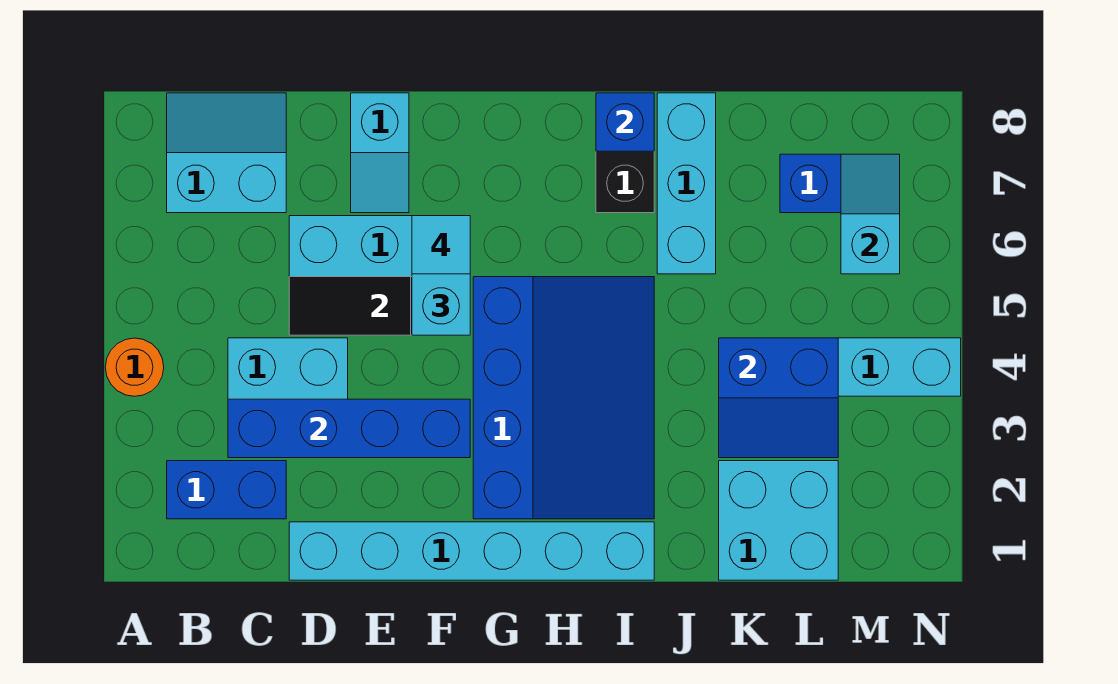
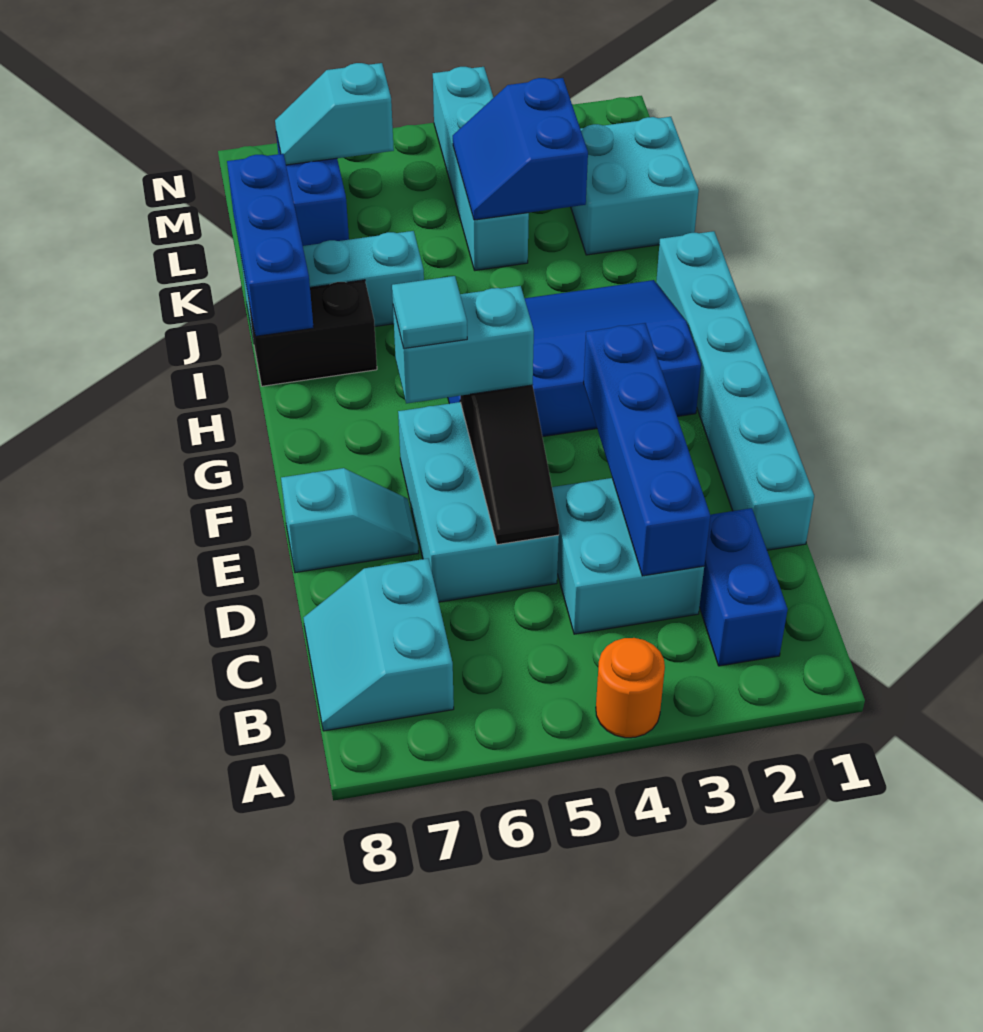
blue 1x1 brick [596,93,654,151] -> blue 1x3 brick [227,154,314,336]
blue 2x2 slope [719,338,838,458] -> blue 2x2 slope turned to [453,78,588,220]

